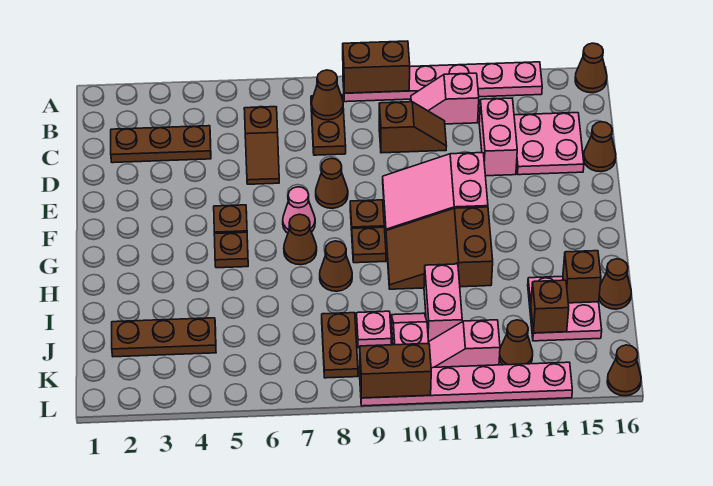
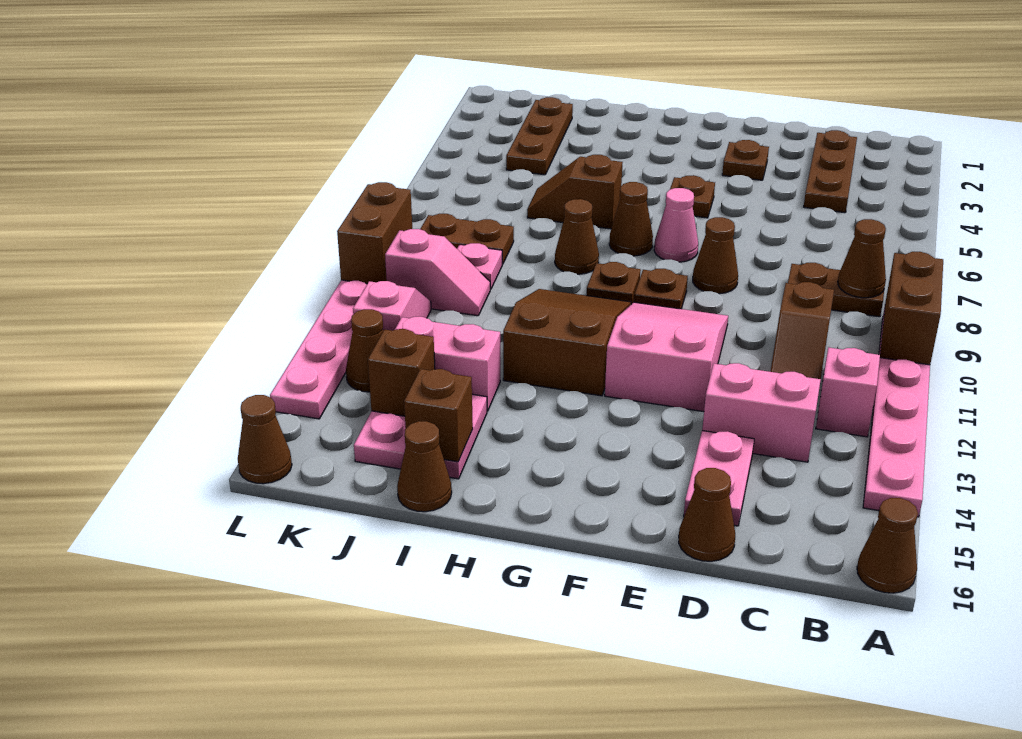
brown 1x2 slope [244,107,279,184] -> brown 1x2 slope moved to [527,155,623,229]
pink 2x2 plate [514,113,584,175] -> pink 1x2 plate [684,431,754,526]
brown 1x1 plate [214,232,248,268] -> brown 1x1 plate moved to [722,140,769,180]
pink 1x2 brick [424,264,462,342] -> pink 1x2 brick moved to [395,317,500,411]

